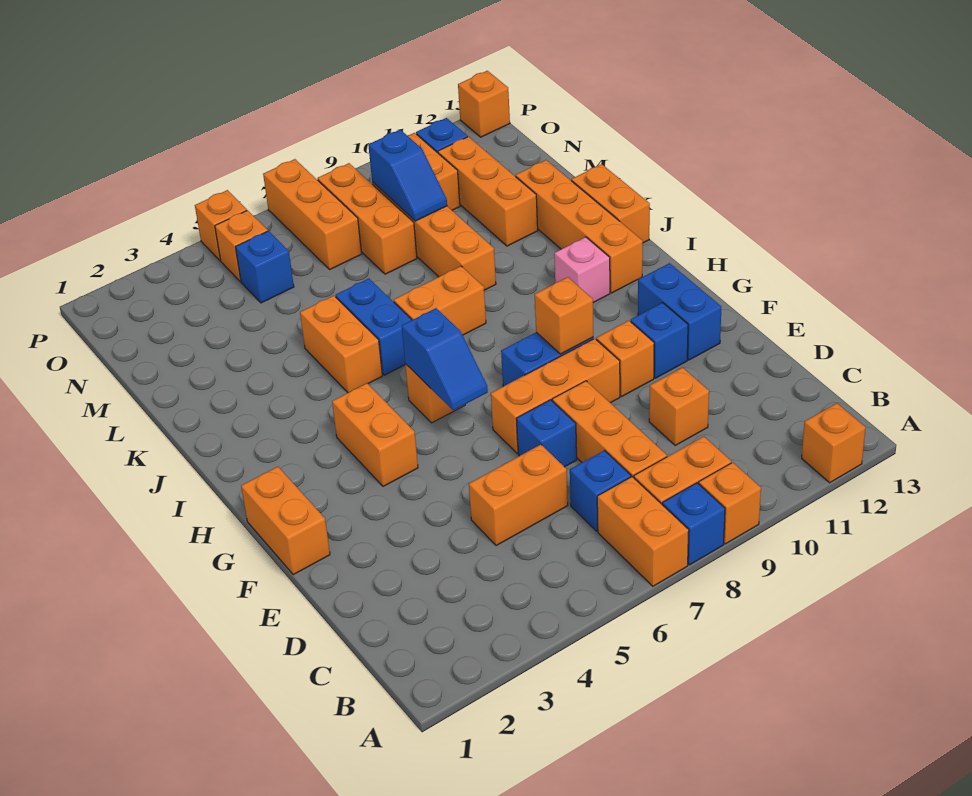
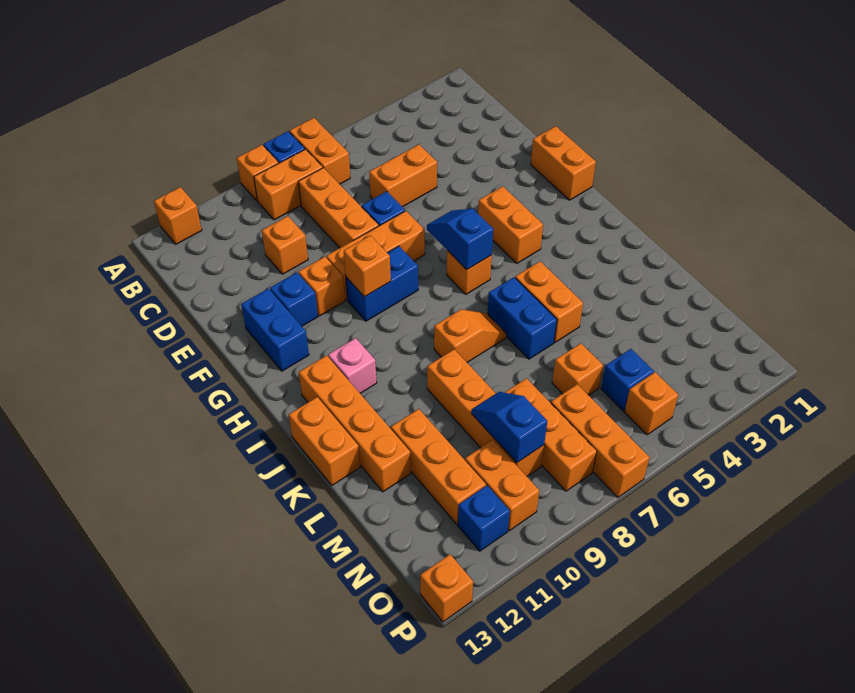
blue 1x1 brick [570,450,631,531] -> none
orange 1x2 brick [394,266,486,335] -> orange 1x2 slope [434,309,506,362]
orange 1x1 brick [195,190,247,260] -> orange 1x1 brick moved to [552,343,603,395]

